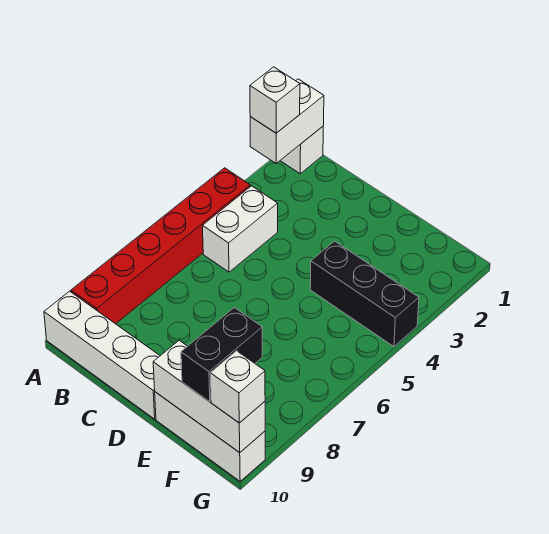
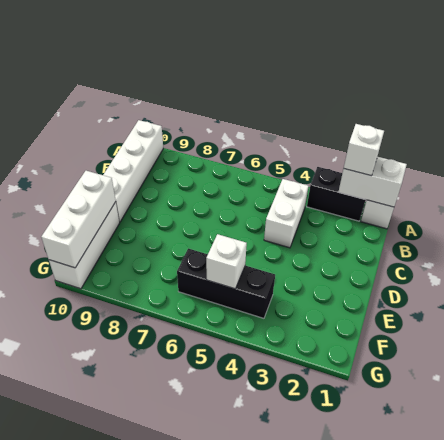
red 1x6 brick [71,168,250,324] -> none
white 1x2 brick [203,186,278,272] -> white 1x2 brick turned to [264,179,309,248]
black 1x3 brick [310,241,419,347] -> black 1x3 brick turned to [177,249,275,318]
black 1x2 brick [181,307,262,402] -> black 1x2 brick moved to [307,167,366,221]
white 1x1 brick [210,351,265,423] -> white 1x1 brick moved to [206,234,247,289]

